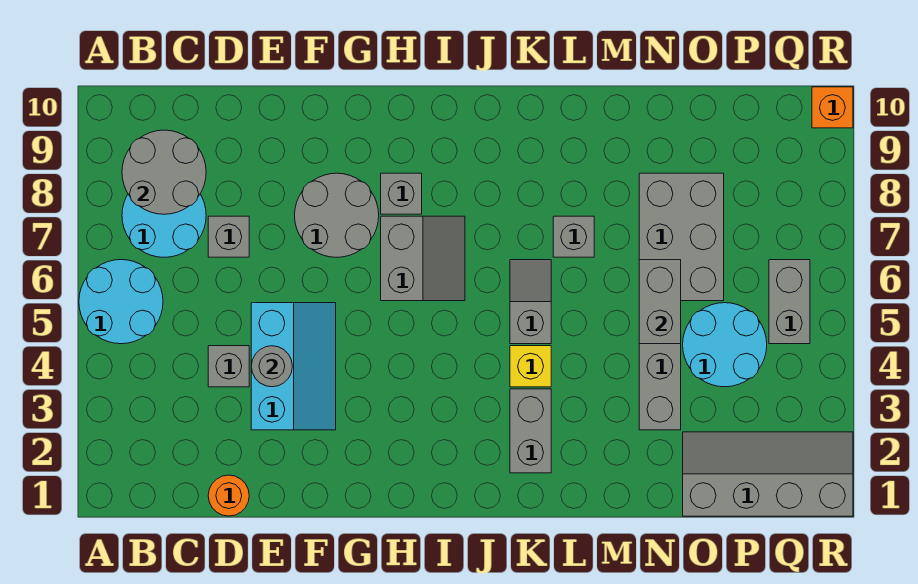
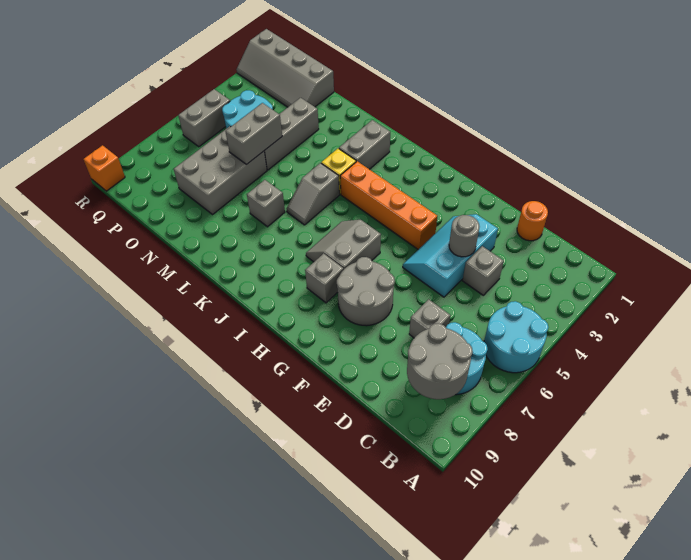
none -> orange 1x4 brick [340,161,437,249]

